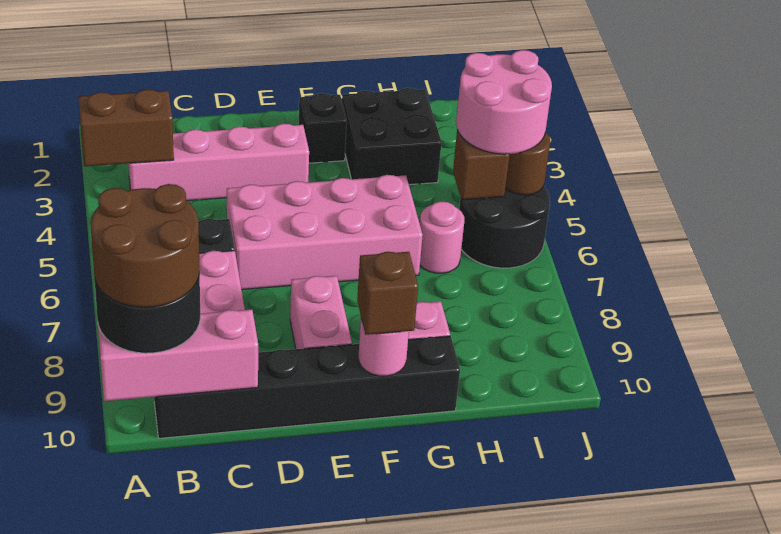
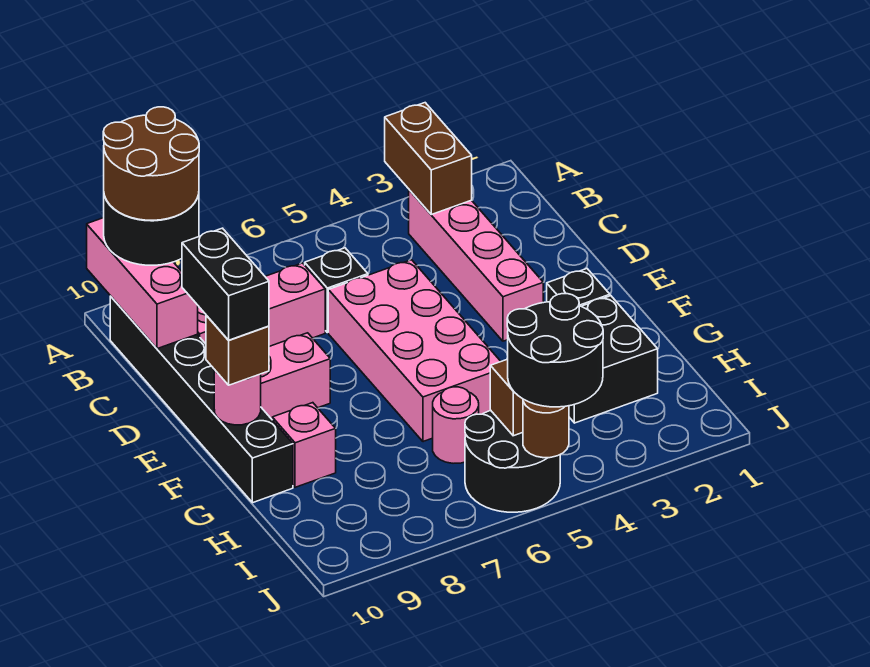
none -> black 1x2 brick [182,228,269,340]
pink 2x2 round brick [456,50,552,154] -> black 2x2 round brick [507,294,603,407]

